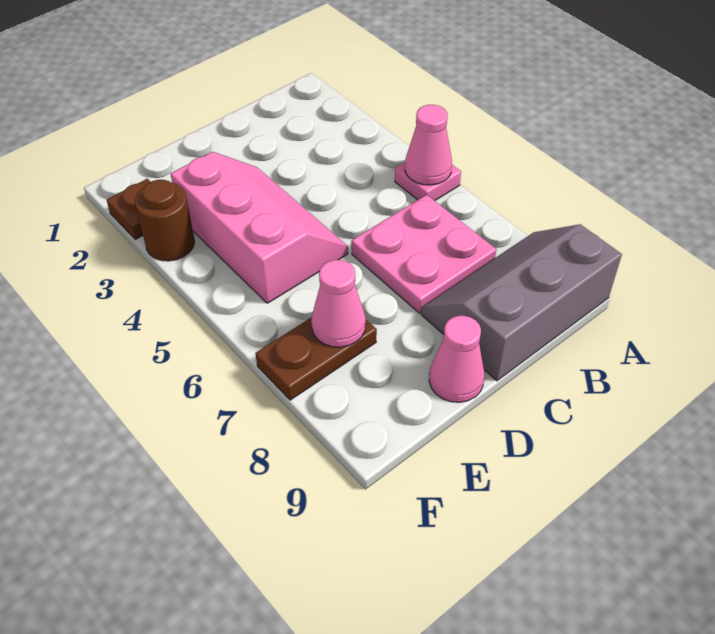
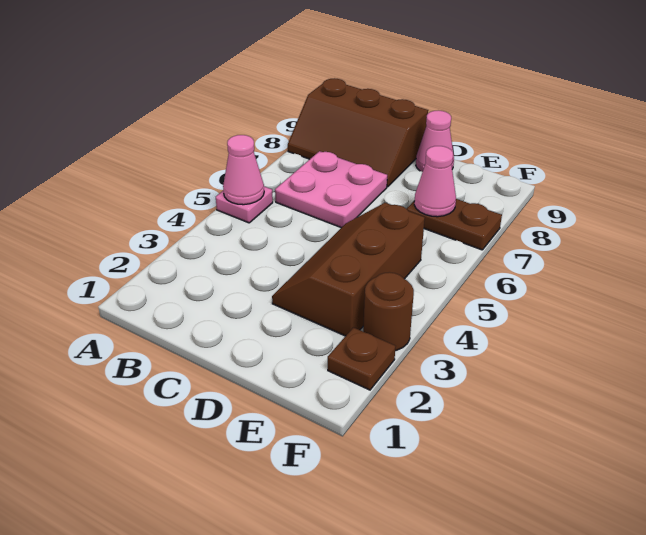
grey 2x3 slope [421,224,622,381] -> brown 2x3 slope [288,78,428,187]
pink 2x3 slope [171,152,348,303] -> brown 2x3 slope [272,203,425,336]

